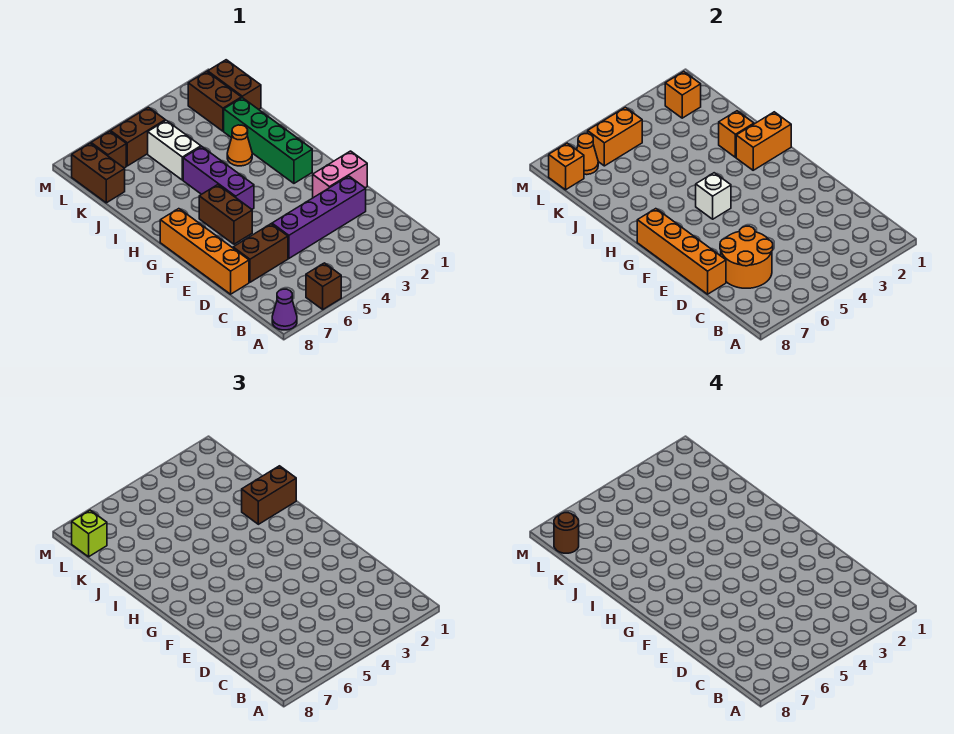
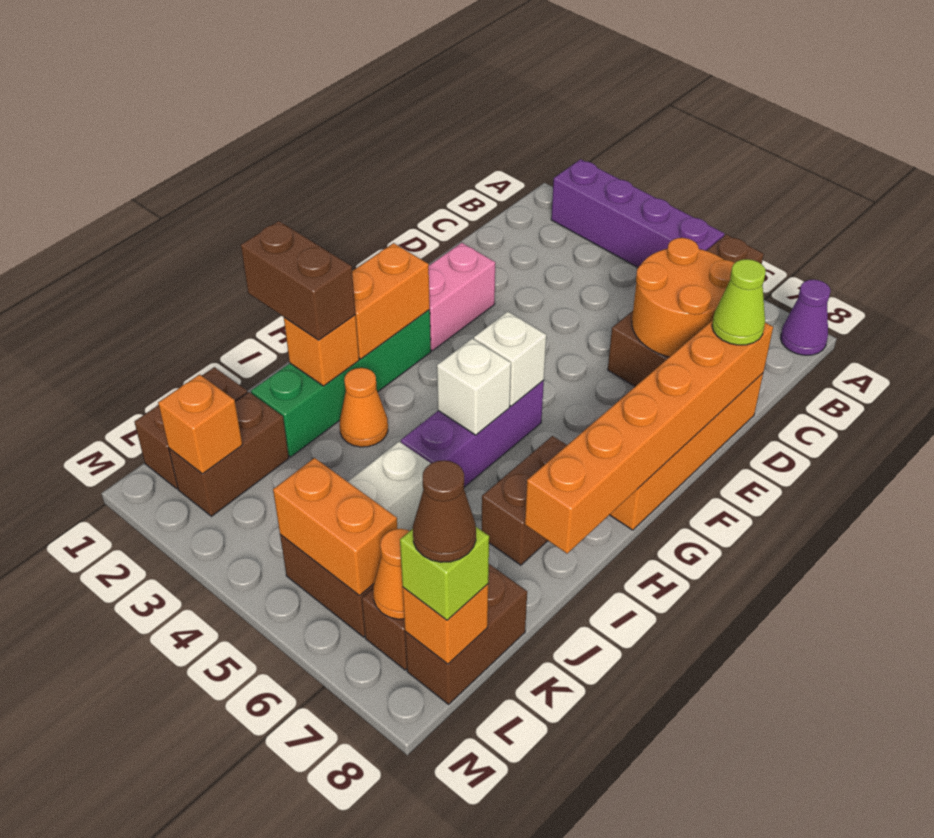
purple 1x4 brick [272,176,366,258] -> purple 1x4 brick moved to [551,159,724,267]
orange 1x4 brick [637,209,726,294] -> orange 1x6 brick [525,320,773,554]
none -> lime 1x1 cone [712,259,766,345]
pink 1x2 brick [313,151,367,198] -> pink 1x2 brick turned to [429,243,495,351]
brown 1x2 brick [199,185,252,244] -> brown 1x2 brick moved to [482,436,567,565]
orange 1x2 brick [736,112,791,170] -> orange 1x2 brick turned to [352,243,430,359]
none -> white 1x1 brick [437,338,511,435]
brown 1x1 round brick [554,513,579,553] -> brown 1x1 cone [413,460,476,562]

